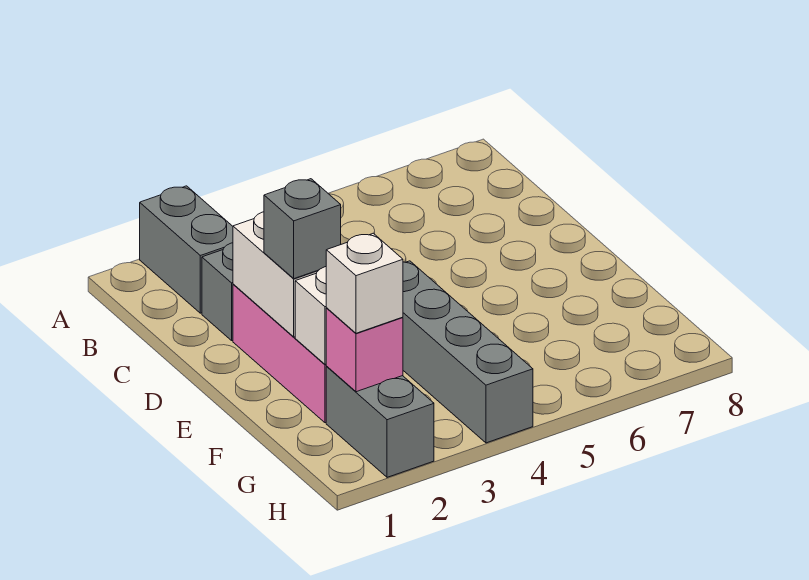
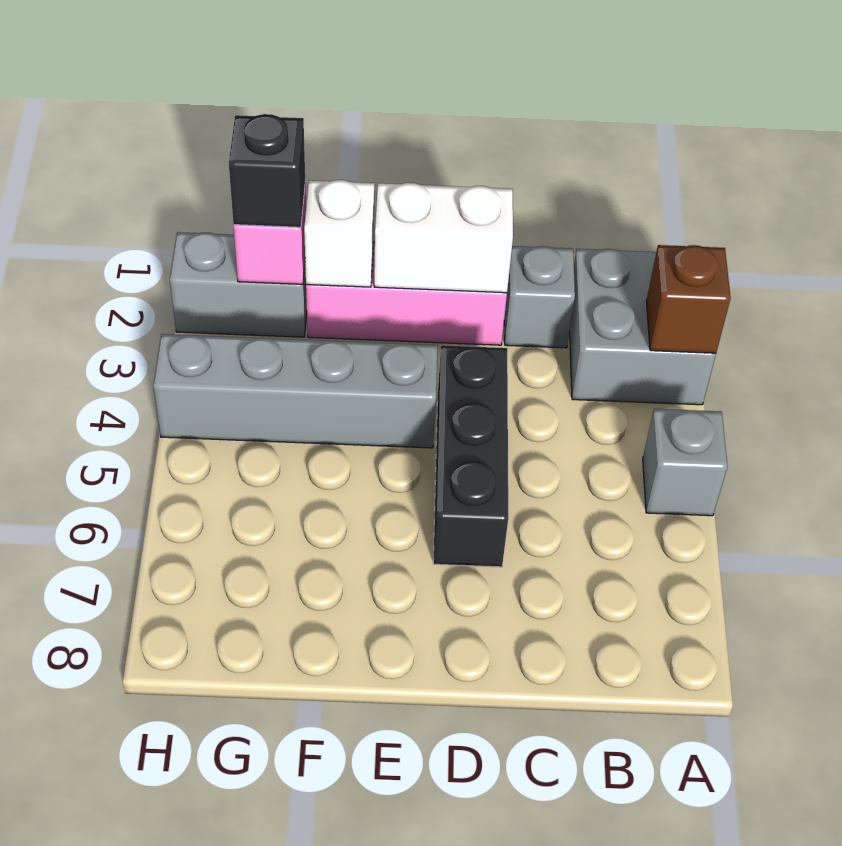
grey 1x2 brick [140,186,233,313] -> grey 2x2 brick [570,249,716,405]
none -> brown 1x1 brick [646,245,731,353]
none -> black 1x3 brick [433,345,508,567]
grey 1x1 brick [264,179,341,279] -> grey 1x1 brick moved to [643,409,727,516]
white 1x1 brick [326,233,403,333] -> black 1x1 brick [229,114,305,227]

